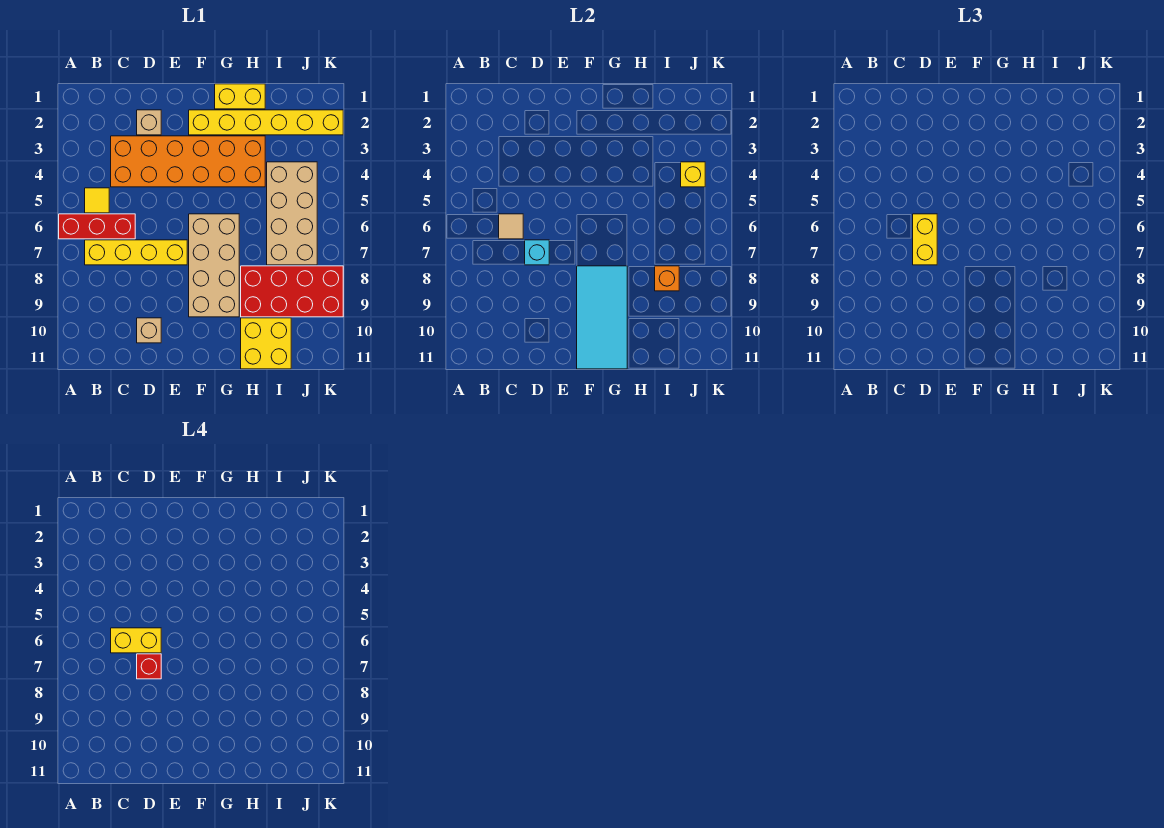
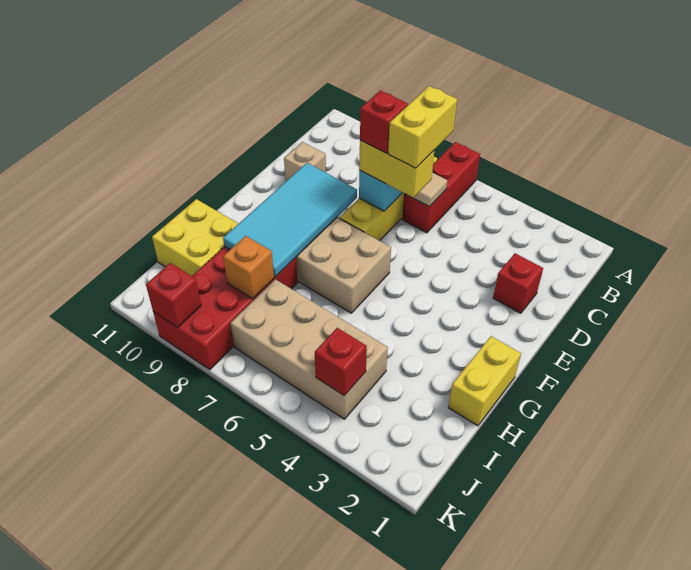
yellow 1x1 tile [85,188,109,213] -> none
orange 2x6 brick [111,136,265,187] -> none
tan 1x1 brick [137,110,161,135] -> red 1x1 brick [493,253,543,313]
yellow 1x6 brick [189,110,343,135] -> none
cyan 2x4 tile [577,266,627,369] -> cyan 2x4 tile turned to [223,163,357,277]
yellow 1x1 brick [681,162,705,187] -> red 1x1 brick [315,328,367,396]
none -> red 1x1 brick [146,263,201,327]

